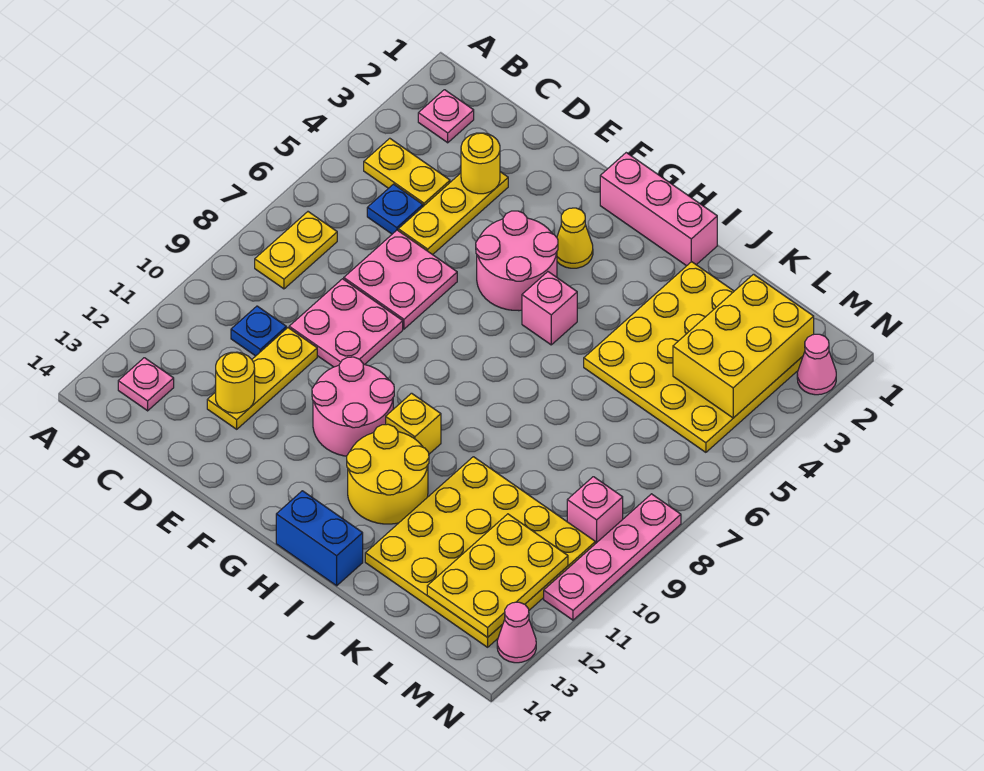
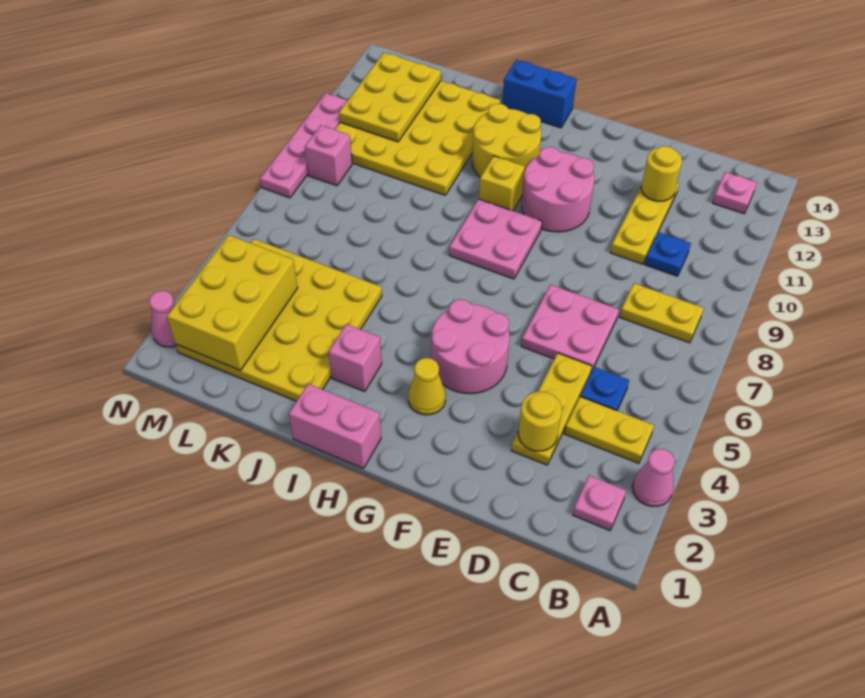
yellow 1x2 plate [255,212,337,289] -> yellow 1x2 plate turned to [620,283,704,343]
pink 2x2 plate [289,279,403,367] -> pink 2x2 plate moved to [449,199,542,279]
pink 1x3 brick [600,153,717,266] -> pink 1x2 brick [289,384,381,469]
pink 1x1 brick [522,272,577,345] -> pink 1x1 brick moved to [328,324,382,391]
pink 1x1 cone [497,602,536,663] -> pink 1x1 cone moved to [632,449,675,507]

